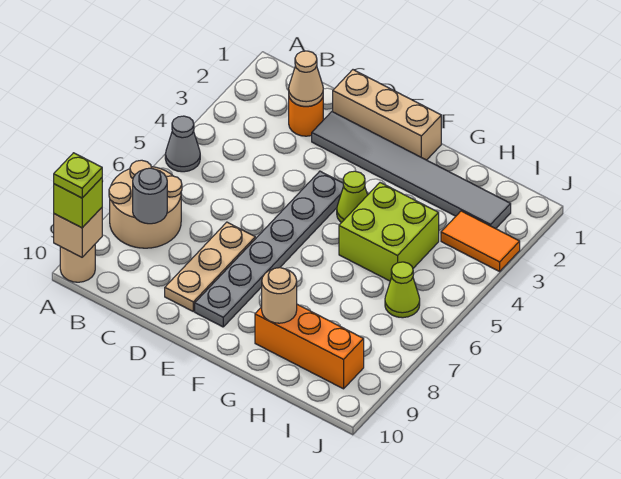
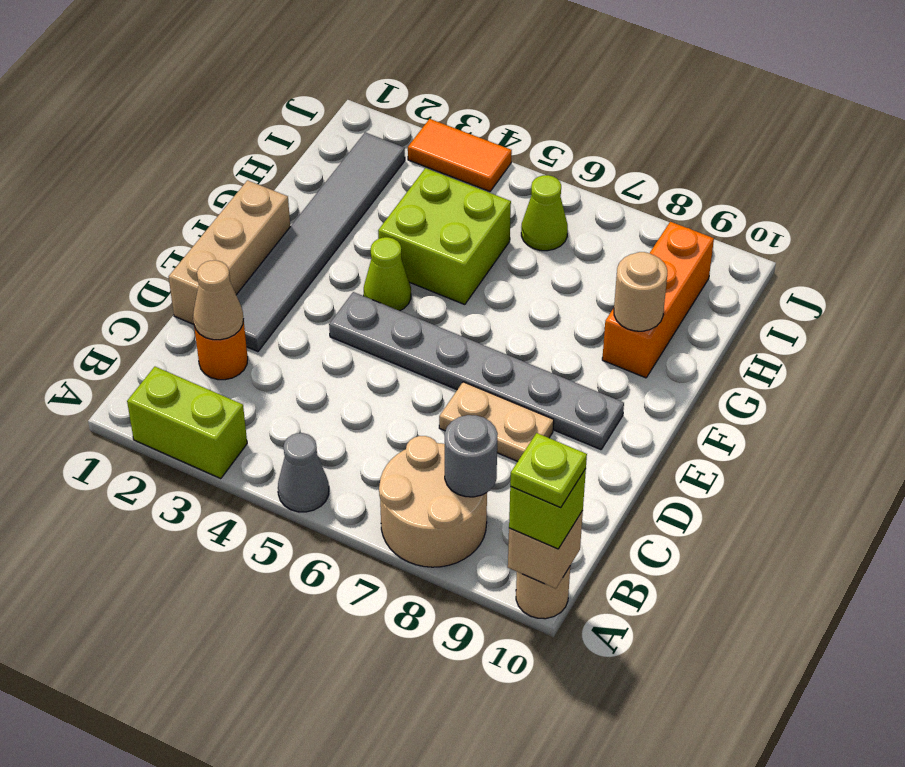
none -> lime 1x2 brick [127,367,247,479]
tan 1x3 plate [165,222,255,311] -> tan 1x2 plate [439,382,554,462]
orange 1x2 tile [441,211,520,271] -> orange 1x2 tile turned to [408,119,512,191]

